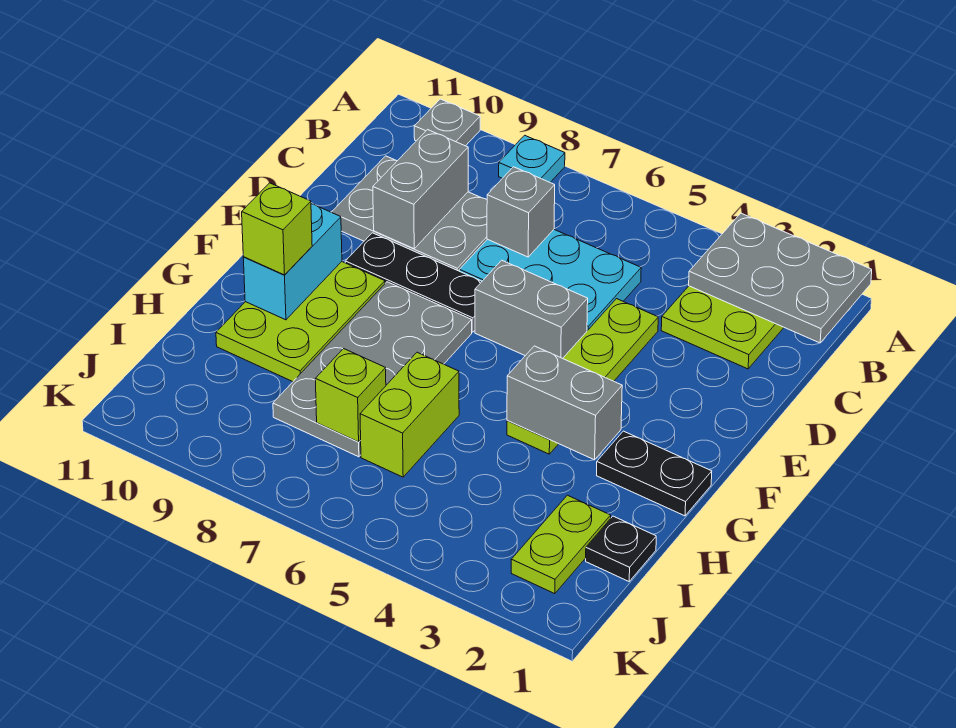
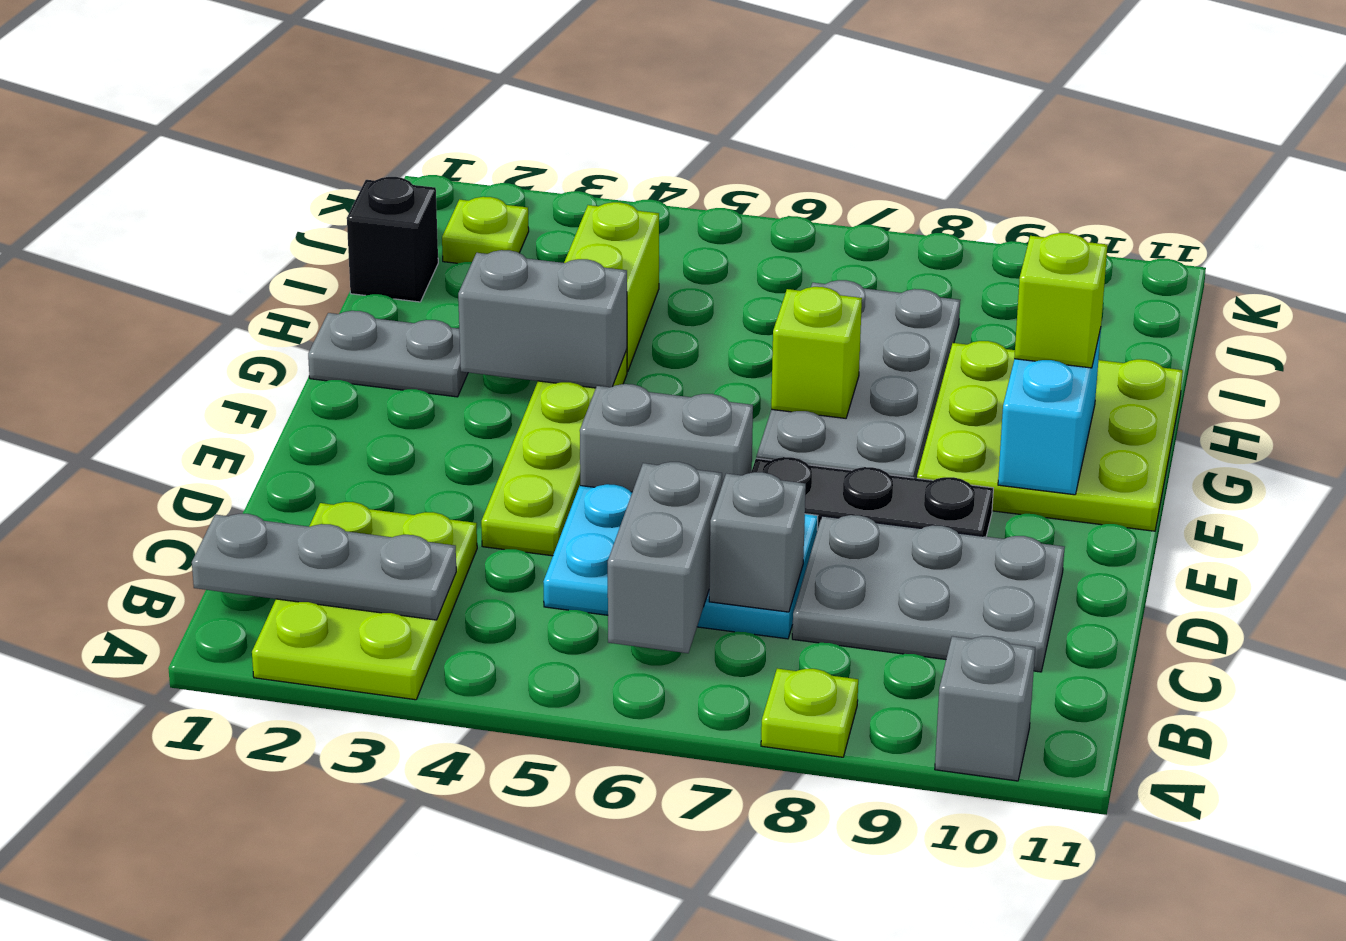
grey 2x3 plate [689,213,872,343] -> grey 1x3 plate [192,514,456,620]
cyan 1x1 plate [499,135,565,182] -> lime 1x1 plate [761,669,858,757]
grey 1x1 plate [414,99,480,146] -> grey 1x1 brick [935,636,1035,781]
grey 1x2 brick [373,130,468,249] -> grey 1x2 brick moved to [608,462,722,653]
lime 2x3 plate [216,262,385,382] -> lime 3x3 plate [917,341,1183,531]
black 1x2 plate [597,431,712,516] -> grey 1x2 plate [308,311,468,397]
lime 1x2 brick [360,352,459,477] -> lime 1x2 brick moved to [564,202,659,372]
black 1x1 plate [586,516,656,581] -> black 1x1 brick [347,177,438,302]
lime 1x2 plate [511,495,611,594] -> lime 1x1 plate [442,197,529,263]
lime 1x1 brick [315,349,386,442] -> lime 1x1 brick moved to [771,287,862,418]

